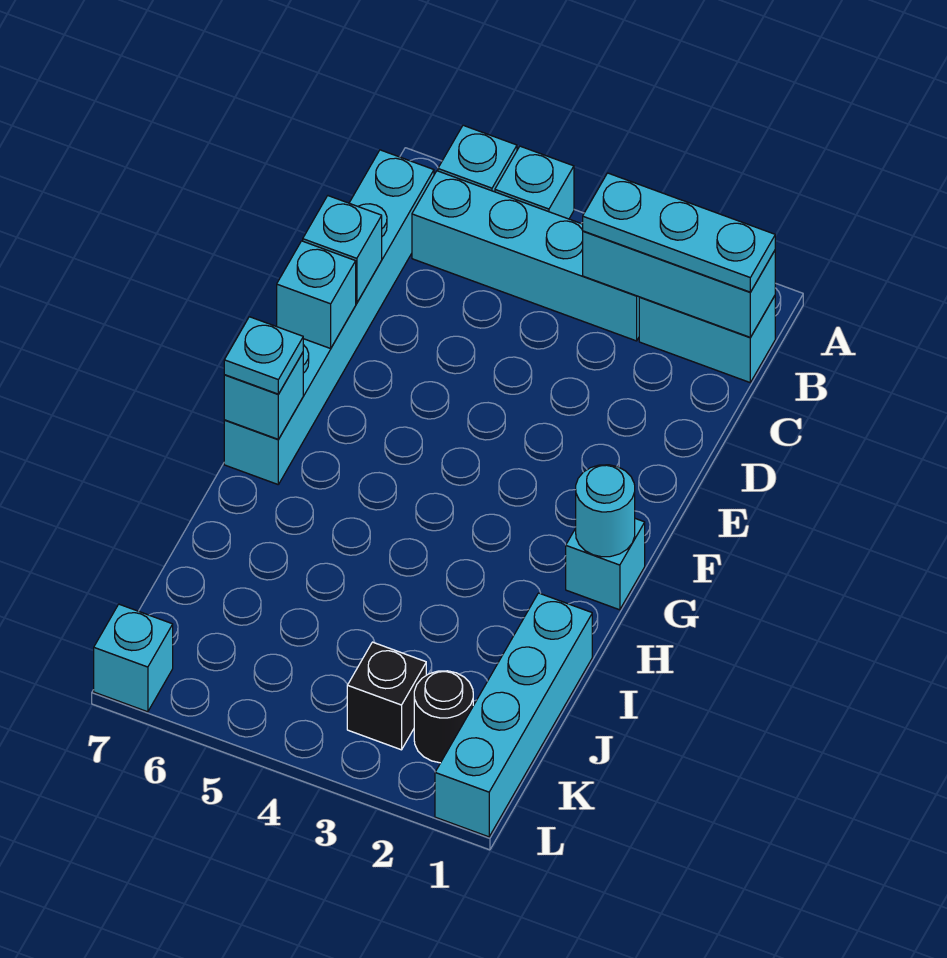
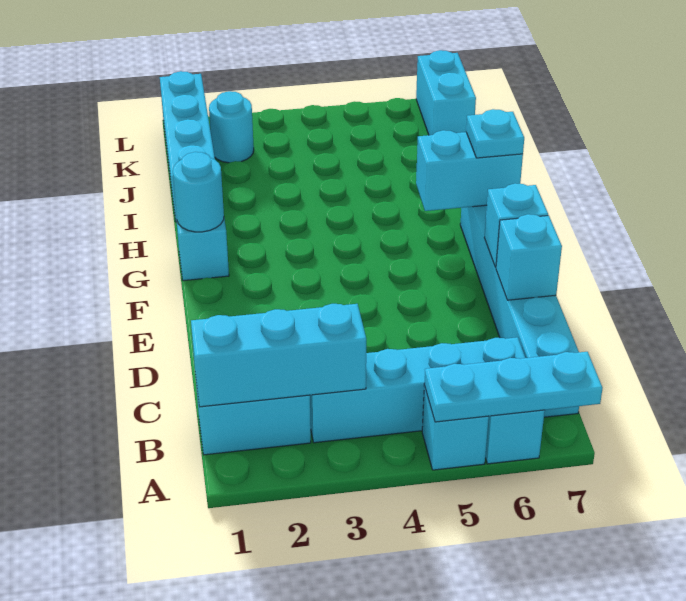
cyan 1x3 plate [583,173,775,292] -> cyan 1x3 plate moved to [424,352,603,422]
cyan 1x1 brick [224,353,303,439] -> cyan 1x2 brick [416,130,523,211]
black 1x1 round brick [414,671,473,763] -> cyan 1x1 round brick [209,91,254,163]
black 1x1 brick [347,642,426,750] -> none
cyan 1x1 brick [94,604,173,712] -> cyan 1x2 brick [416,50,476,135]

